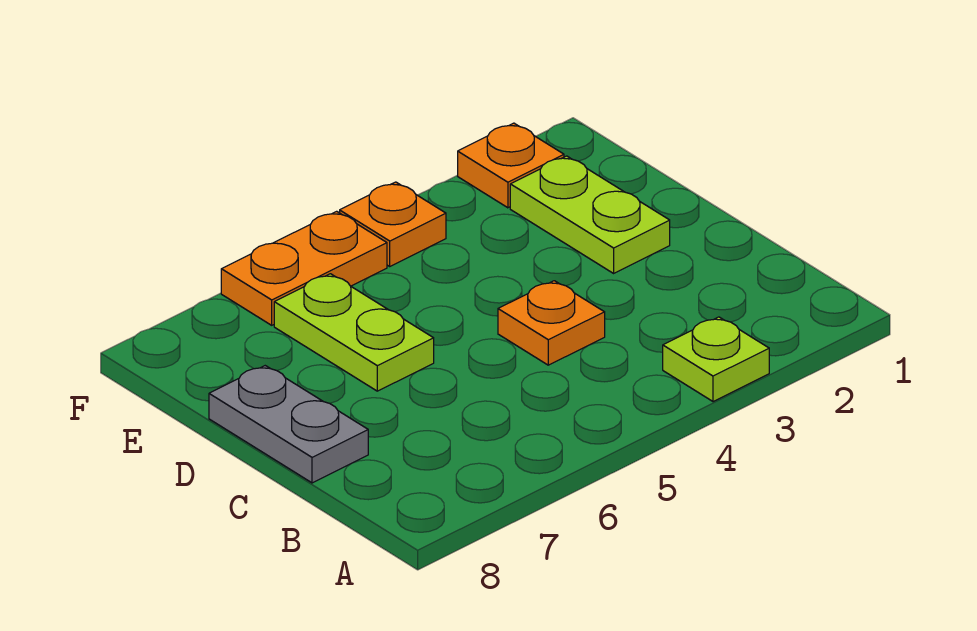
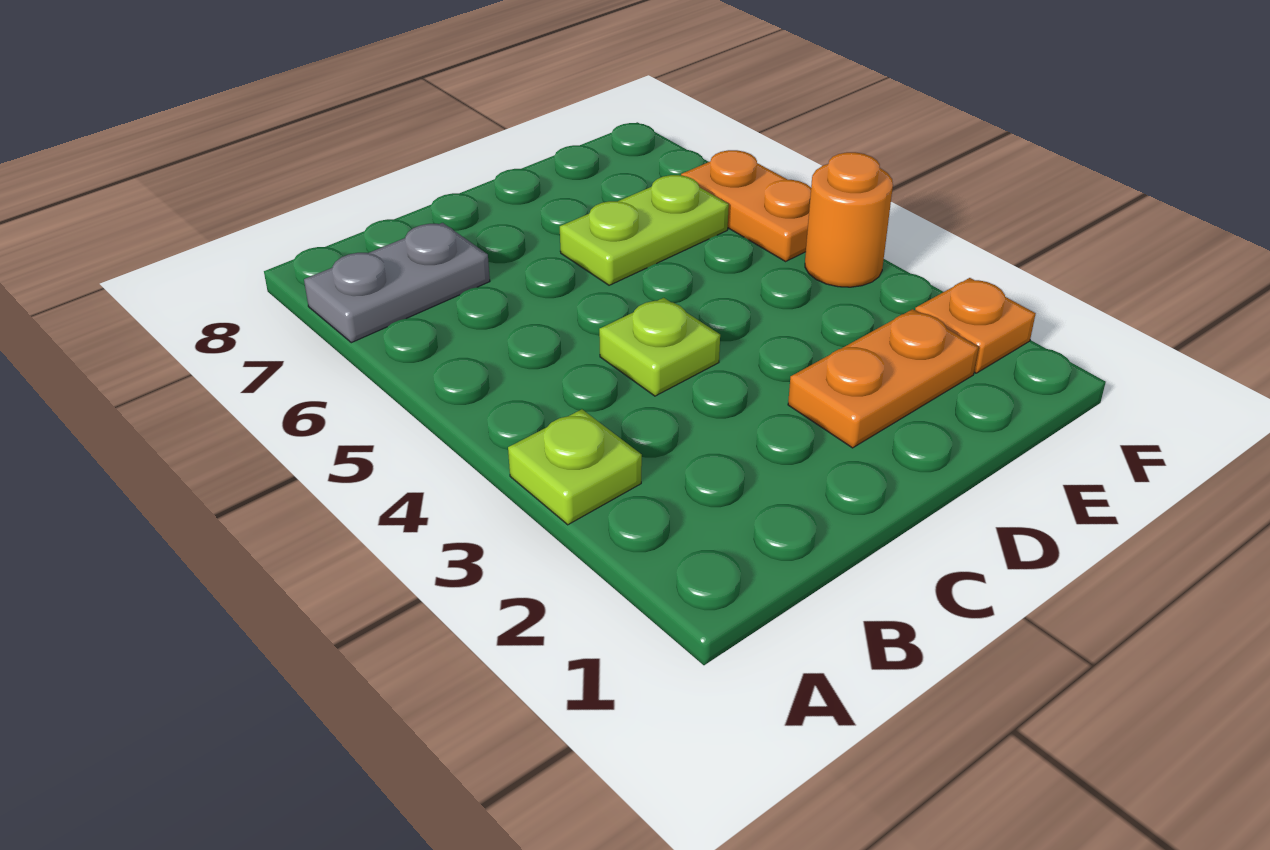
orange 1x1 plate [498,281,605,365] -> lime 1x1 plate [599,298,720,396]
grey 1x2 plate [209,366,368,483] -> grey 1x2 plate moved to [304,223,490,343]
lime 1x2 plate [510,156,670,273] -> orange 1x2 plate [788,309,978,448]
orange 1x1 plate [340,182,446,266] -> orange 1x1 round brick [805,152,893,287]

